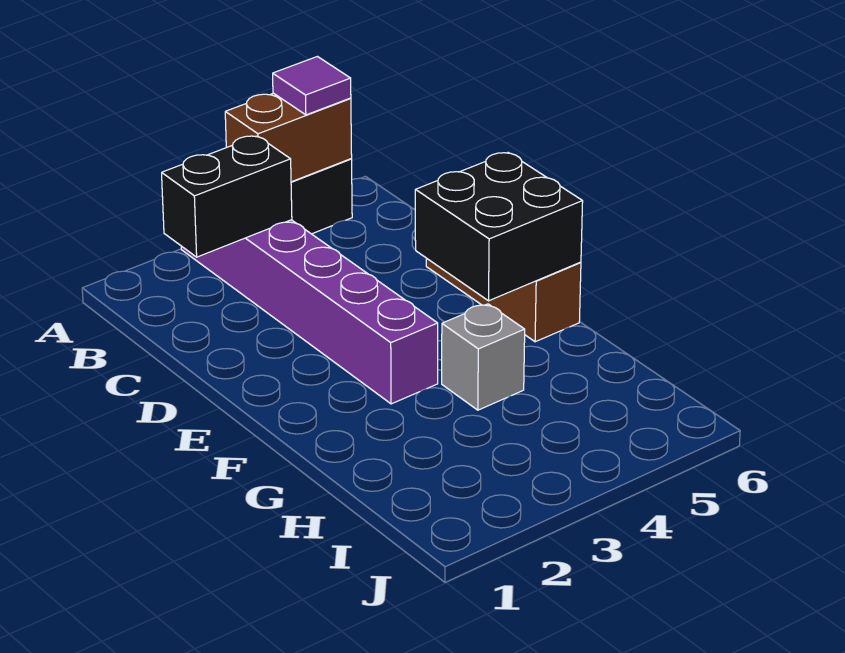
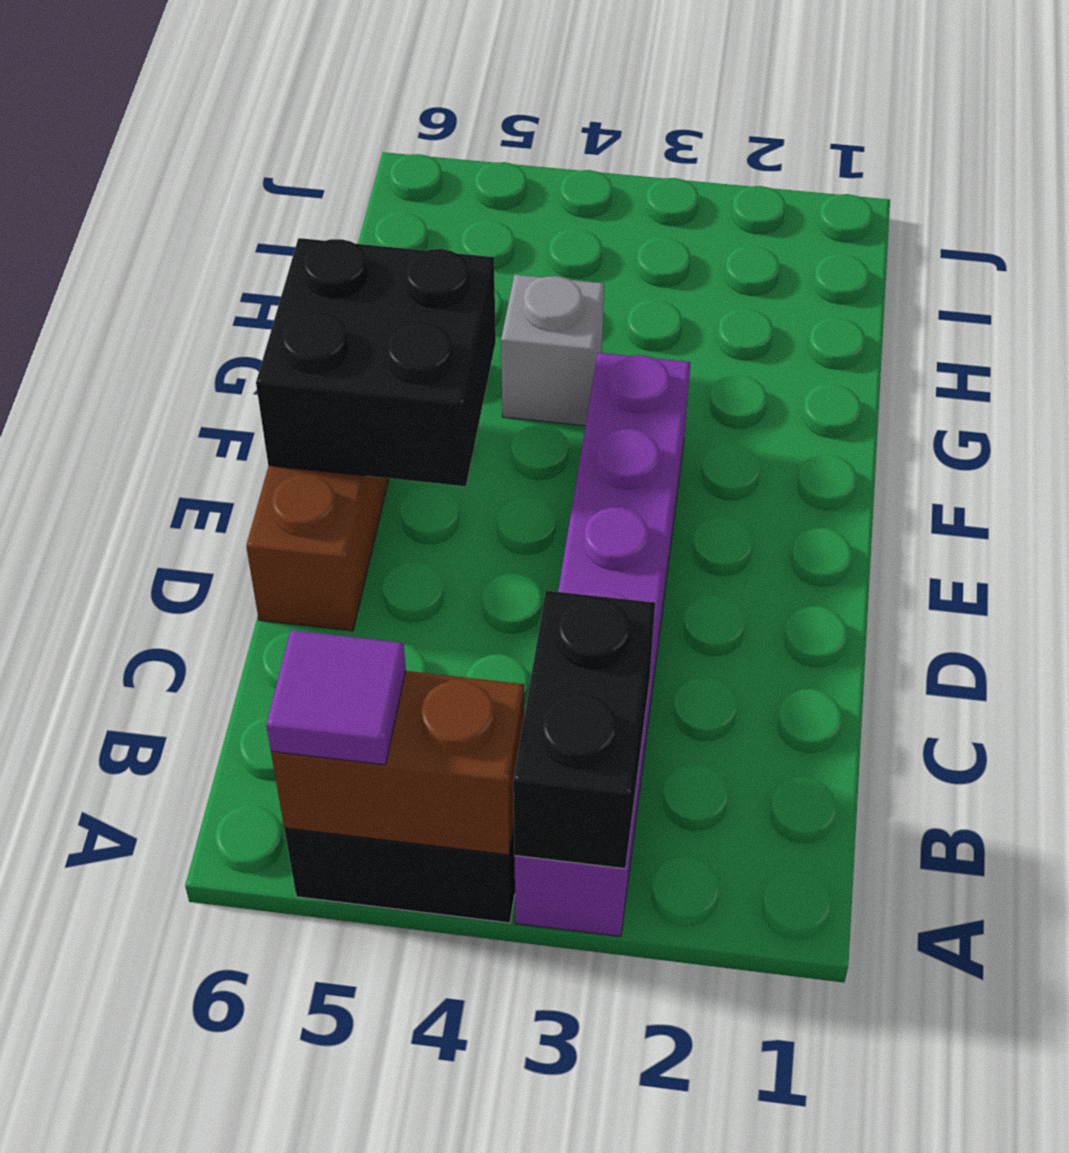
black 1x2 brick [162,136,292,257] -> black 1x2 brick turned to [513,591,655,869]

